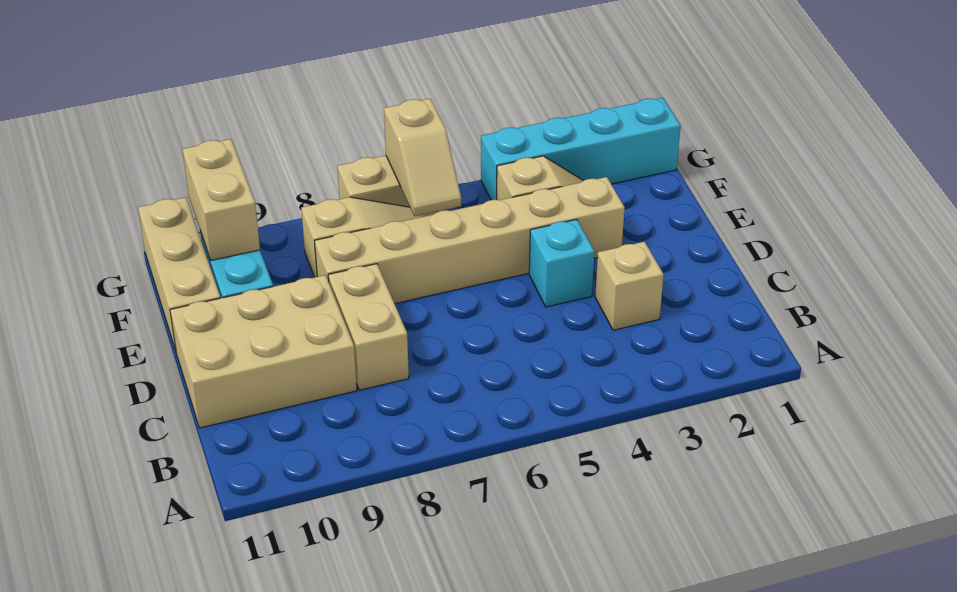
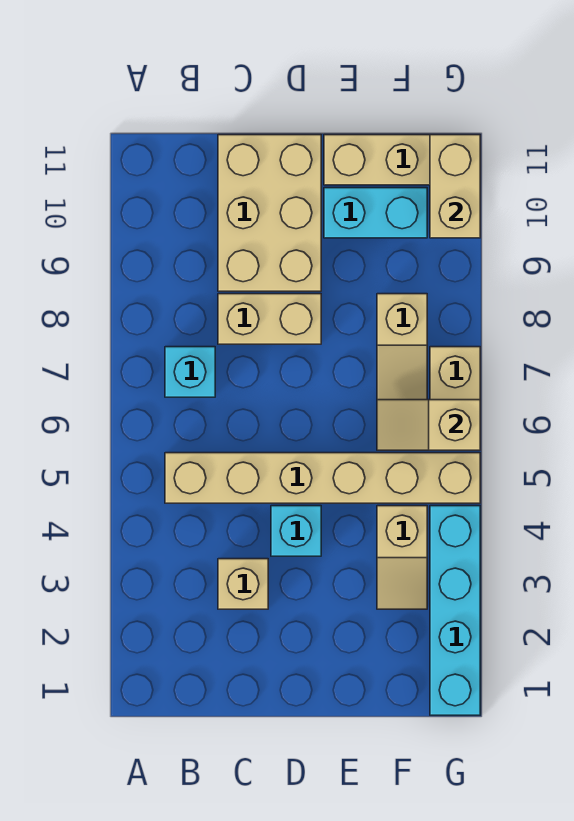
none -> cyan 1x1 brick [165,347,215,397]
tan 1x6 brick [315,177,625,304] -> tan 1x6 brick turned to [165,453,480,503]
tan 1x2 brick [182,139,260,260] -> tan 1x2 brick turned to [430,135,480,238]

